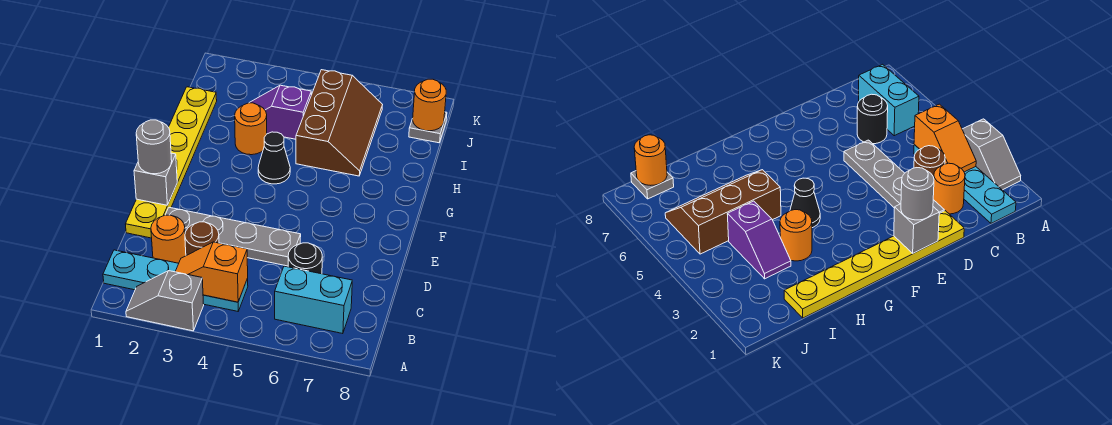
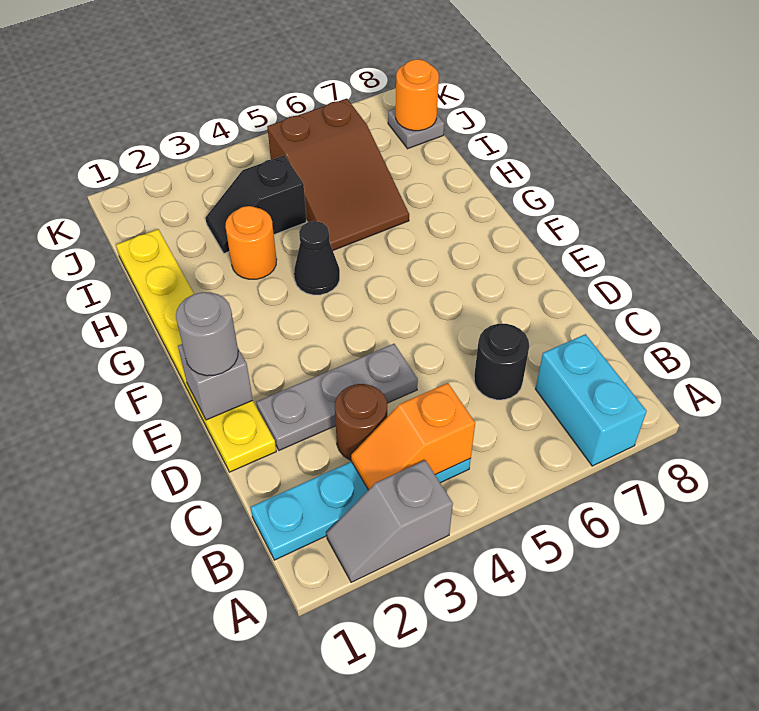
cyan 1x2 brick [275,266,352,334] -> cyan 1x2 brick turned to [536,334,647,466]
orange 1x1 round brick [151,215,186,263] -> none
grey 1x4 plate [166,207,301,266] -> grey 1x3 plate [256,344,418,450]
brown 2x3 slope [296,70,383,176] -> brown 2x3 slope turned to [267,99,409,250]
purple 1x2 slope [249,85,311,139] -> black 1x2 slope [205,155,306,253]

